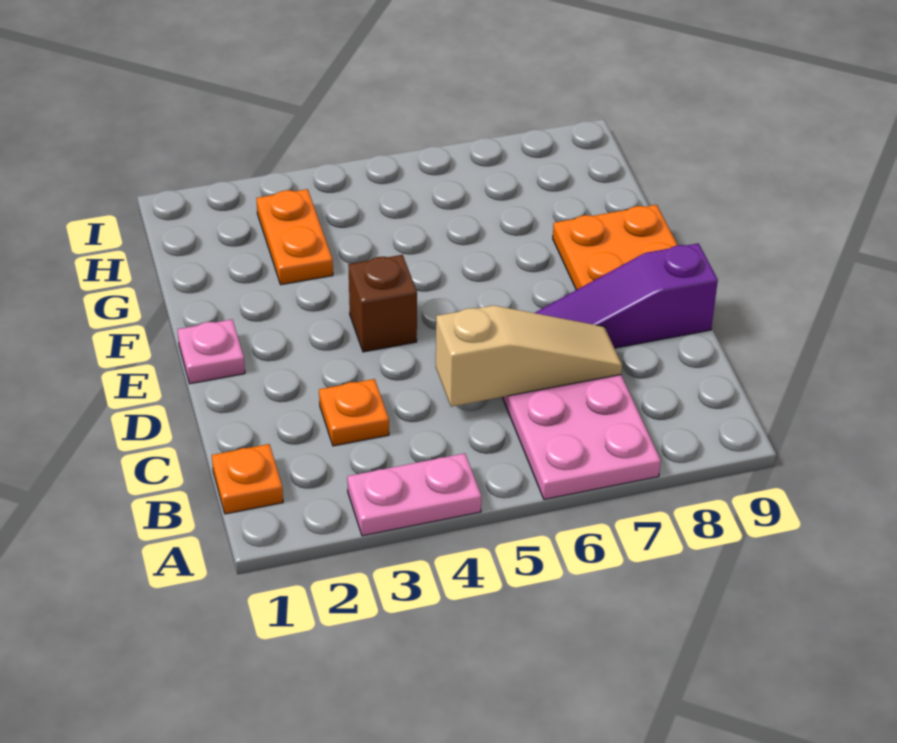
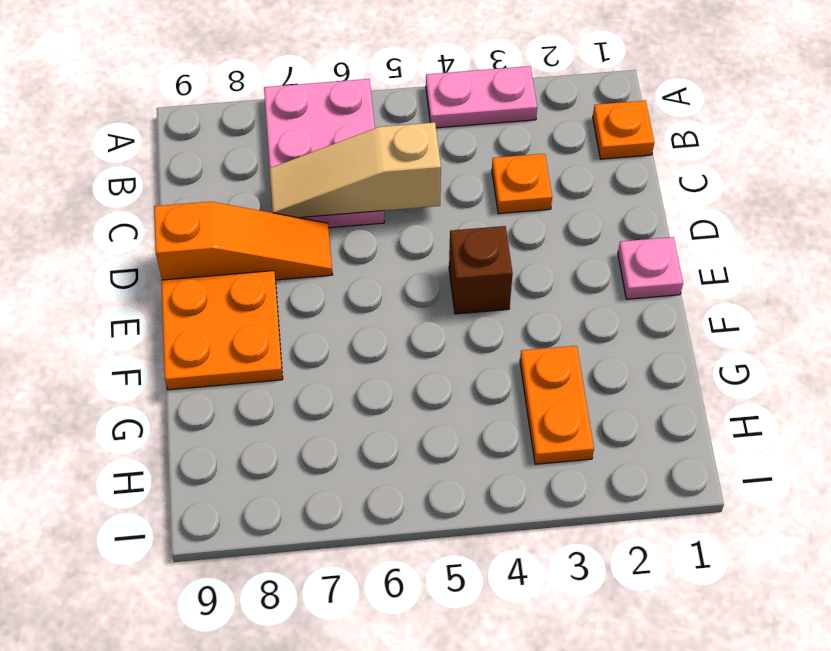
purple 1x3 slope [535,243,718,348] -> orange 1x3 slope [154,202,333,280]

